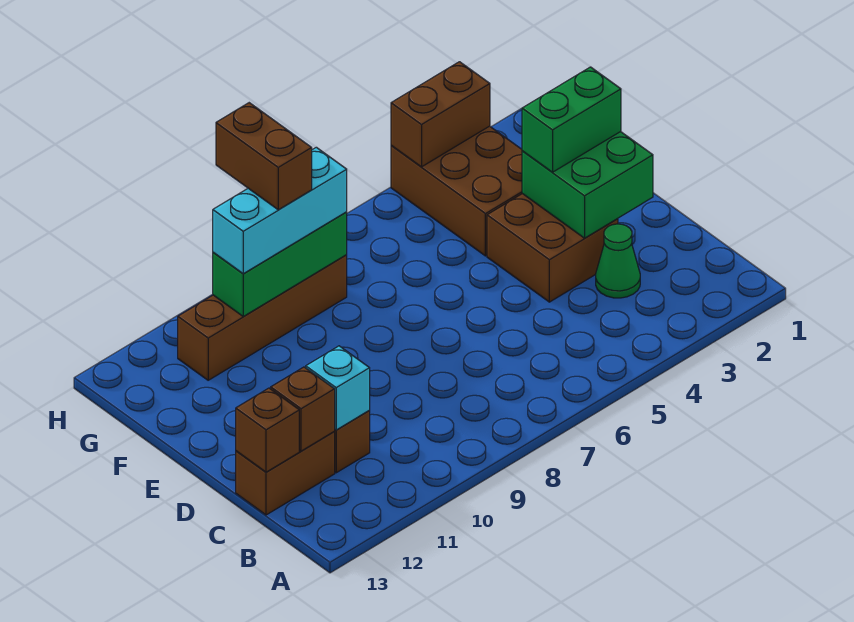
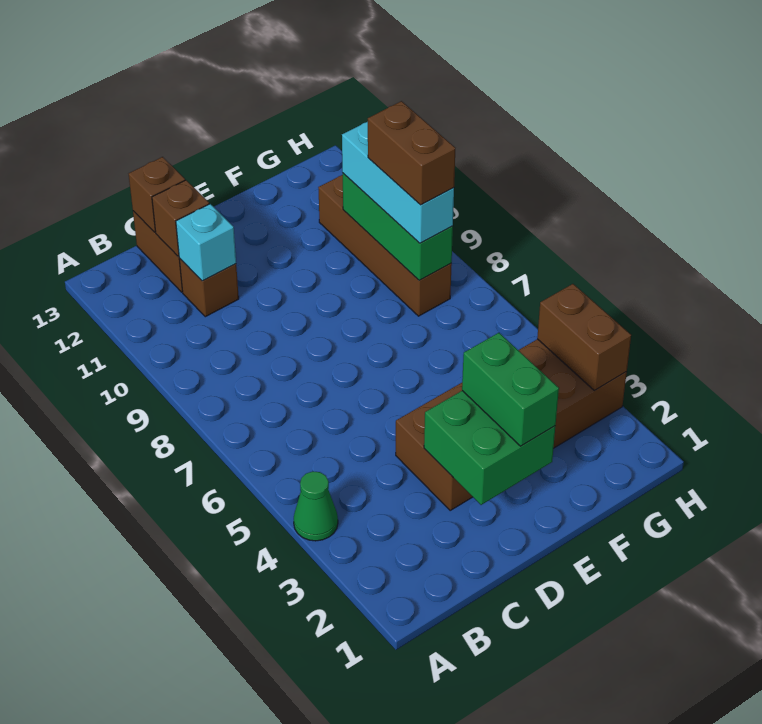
green 1x1 cone [596,224,640,298] -> green 1x1 cone moved to [294,471,338,541]
brown 1x2 brick [216,103,312,210] -> brown 1x2 brick turned to [368,101,455,205]

